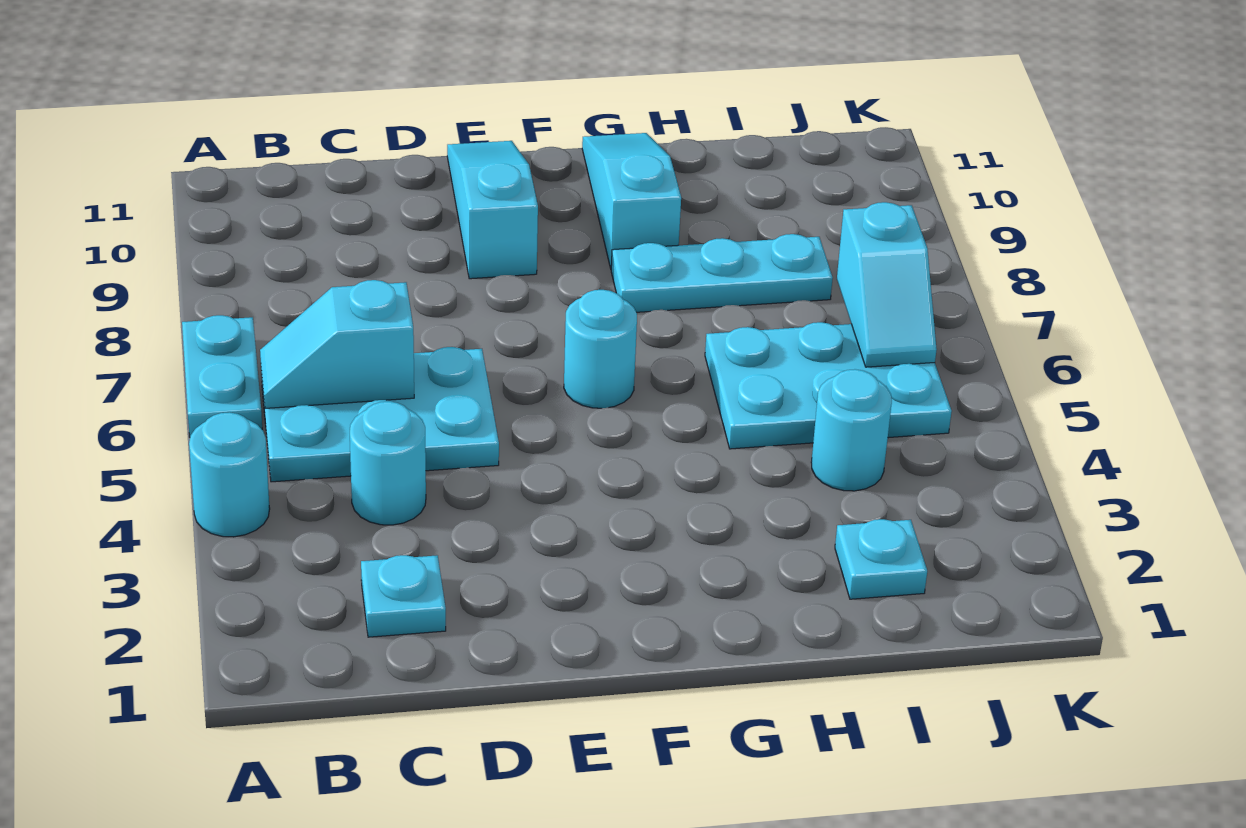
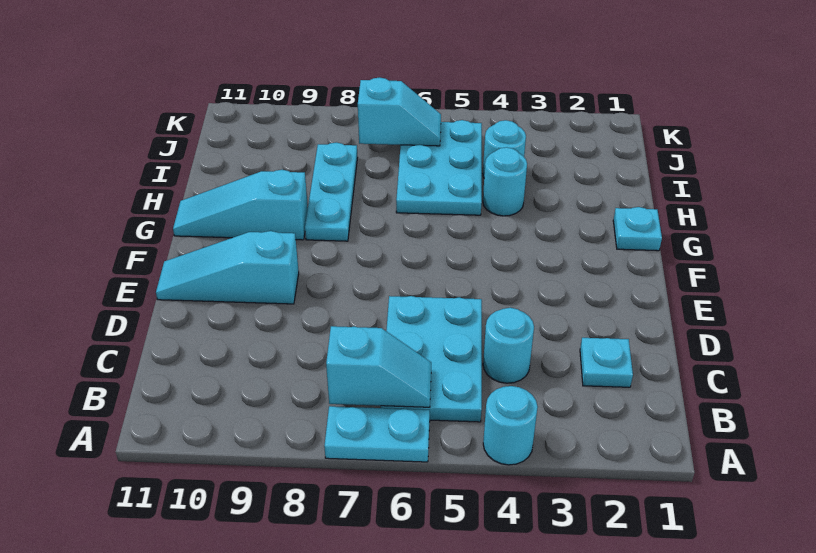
cyan 1x2 slope [260,280,414,408] -> cyan 1x2 slope turned to [326,326,431,407]
cyan 1x1 round brick [564,290,637,408] -> cyan 1x1 round brick moved to [483,147,527,216]
cyan 1x1 plate [835,519,927,599] -> cyan 1x1 plate moved to [613,207,662,251]

